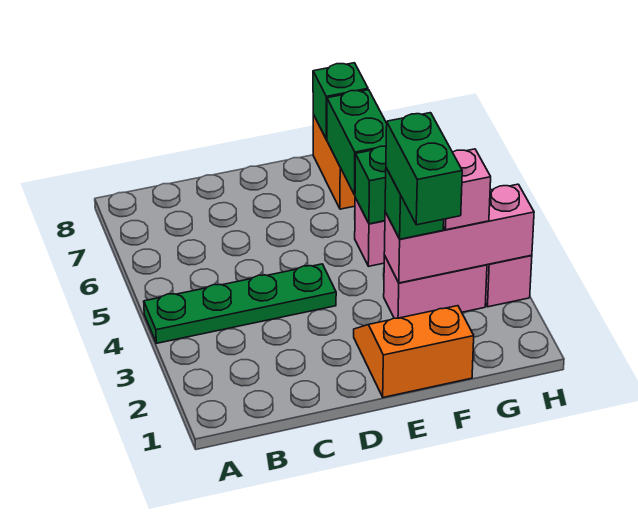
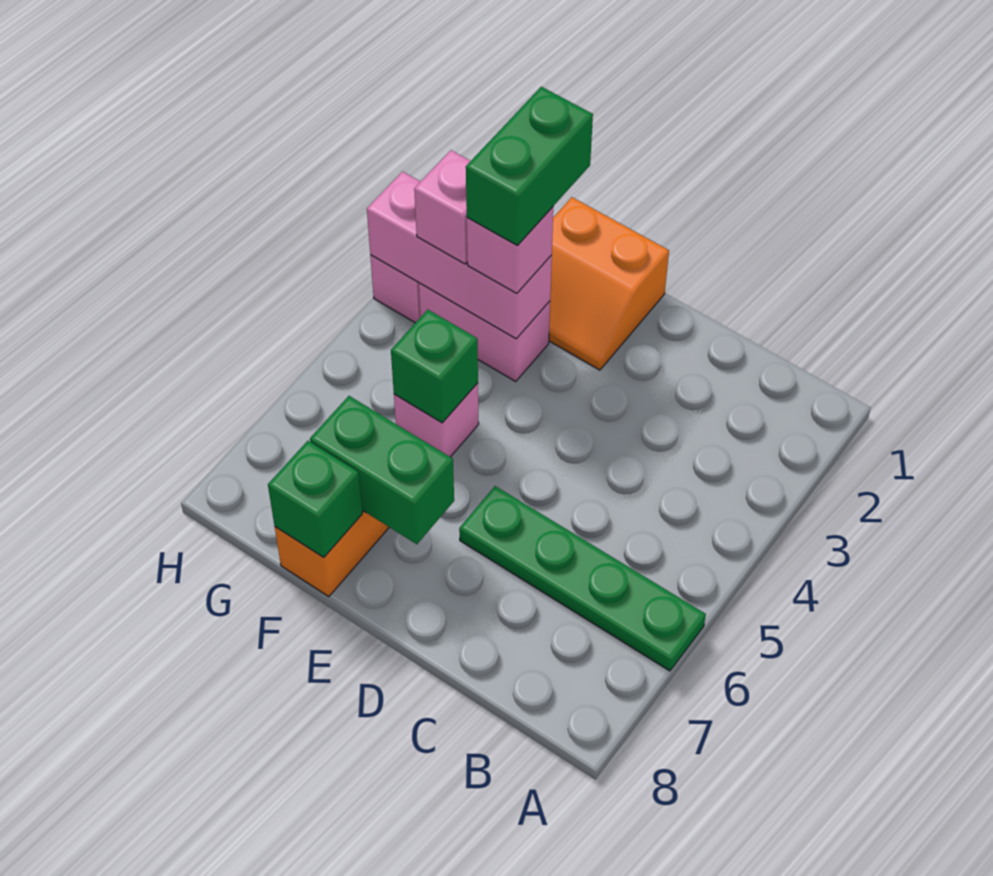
green 1x4 plate [144,264,336,343] -> green 1x4 plate moved to [459,486,706,671]
green 1x1 brick [385,168,444,239] -> pink 1x1 brick [467,207,553,293]
green 1x2 brick [327,90,387,195] -> green 1x2 brick turned to [310,396,454,544]

